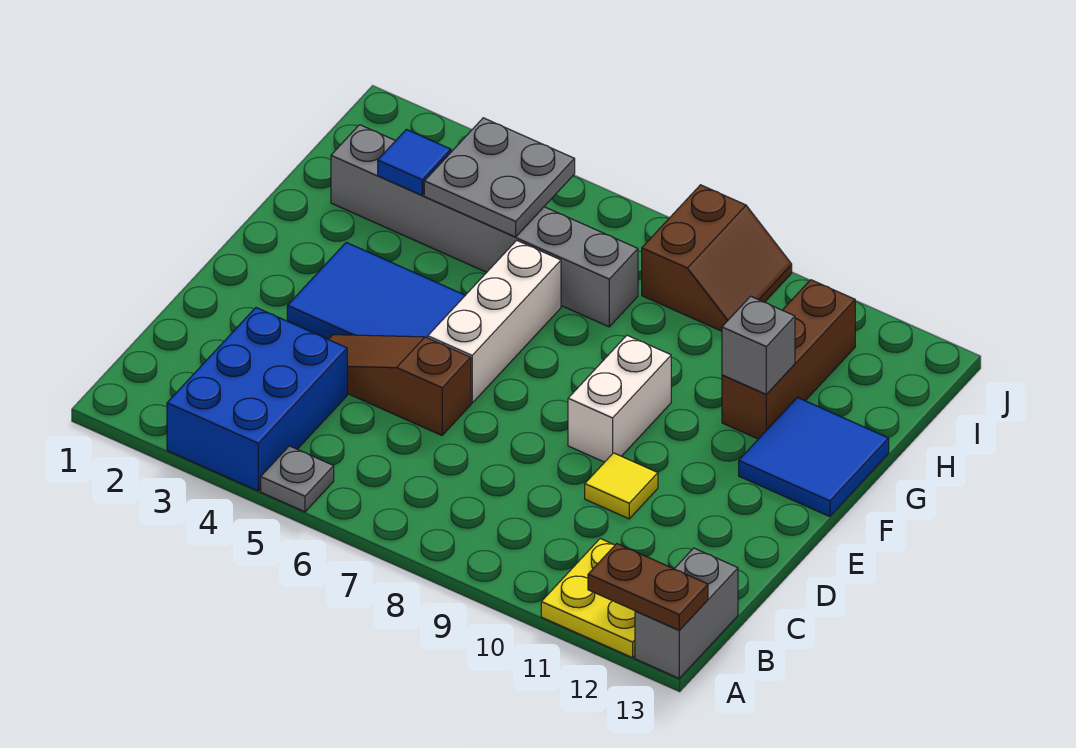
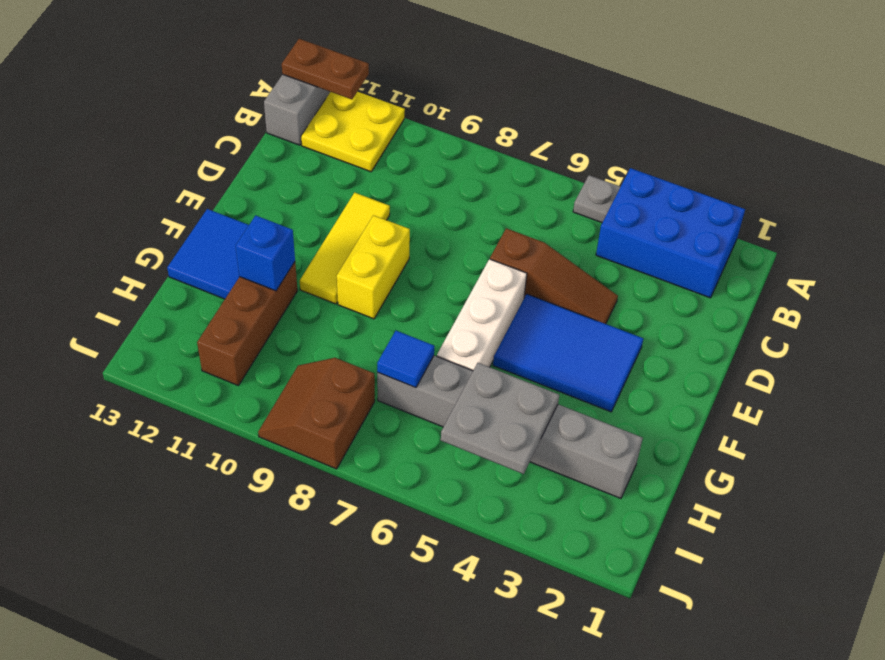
blue 2x3 brick [167,308,347,491] -> blue 2x3 brick turned to [596,168,745,298]
yellow 1x1 tile [585,453,658,519] -> yellow 1x3 tile [300,193,390,304]
white 1x2 brick [568,335,671,462] -> yellow 1x2 brick [337,215,410,319]
grey 1x1 brick [722,296,795,394] -> blue 1x1 brick [236,215,295,291]
blue 1x1 tile [378,129,451,195] -> blue 1x1 tile moved to [377,331,434,388]

